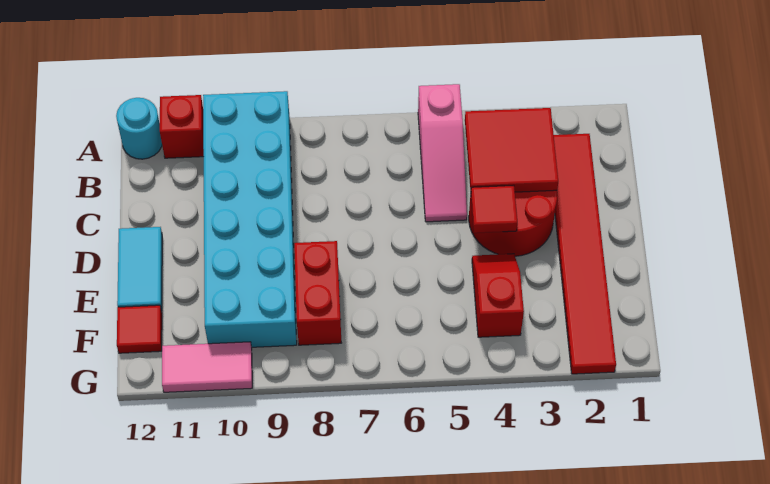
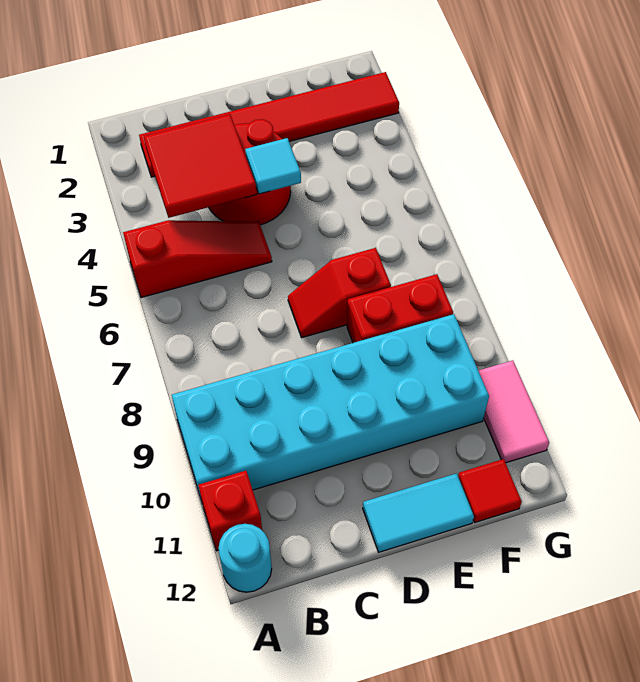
pink 1x3 slope [418,84,467,222] -> red 1x3 slope [123,220,272,298]
red 1x1 tile [471,185,517,233] -> cyan 1x1 tile [245,138,301,194]
red 1x2 slope [472,254,524,337] -> red 1x2 slope moved to [288,248,391,338]

